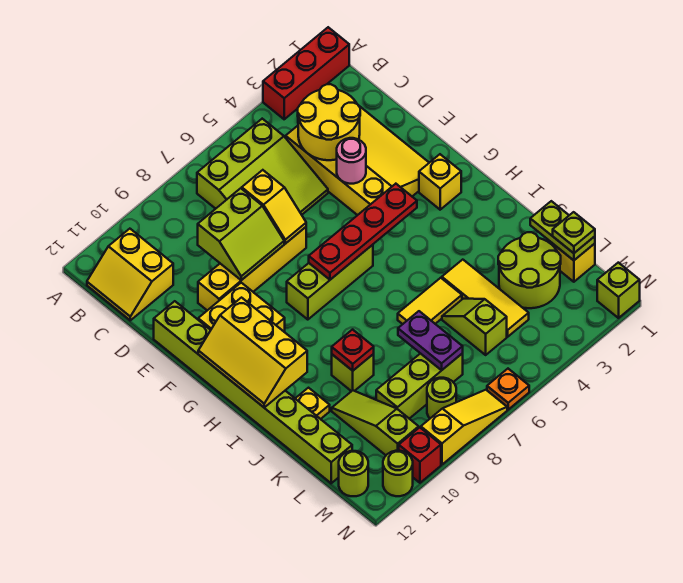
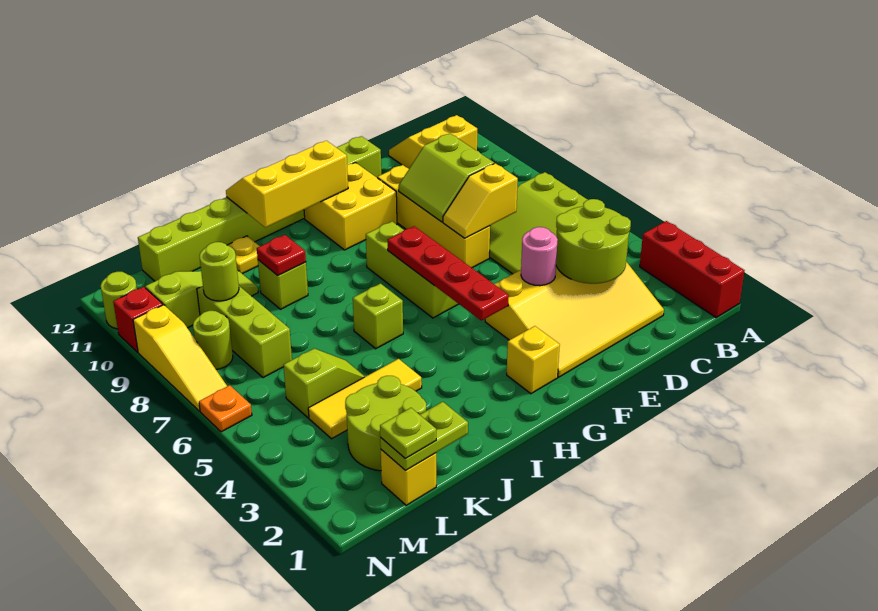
yellow 2x2 round brick [298,84,360,160] -> lime 2x2 round brick [556,199,631,284]
yellow 1x2 tile [398,278,462,324] -> none
purple 1x2 plate [398,311,463,370] -> none
lime 1x1 round brick [339,451,368,496] -> lime 1x1 round brick moved to [199,242,239,301]
lime 1x1 brick [597,263,640,318] -> lime 1x1 brick moved to [353,284,403,349]

